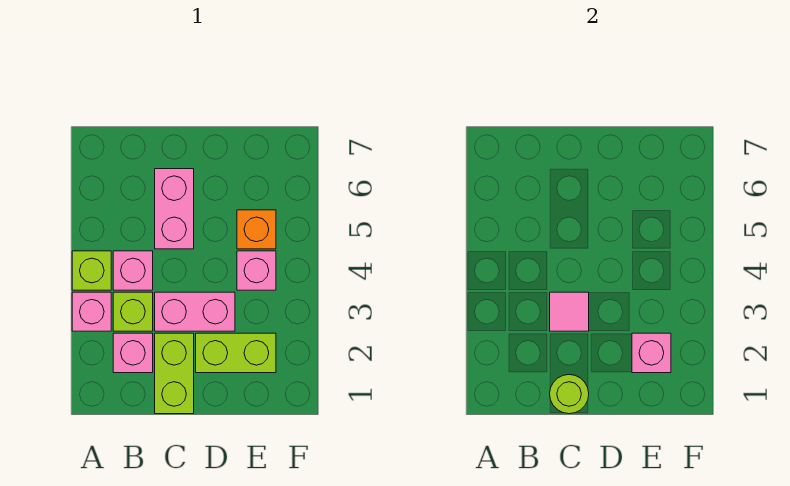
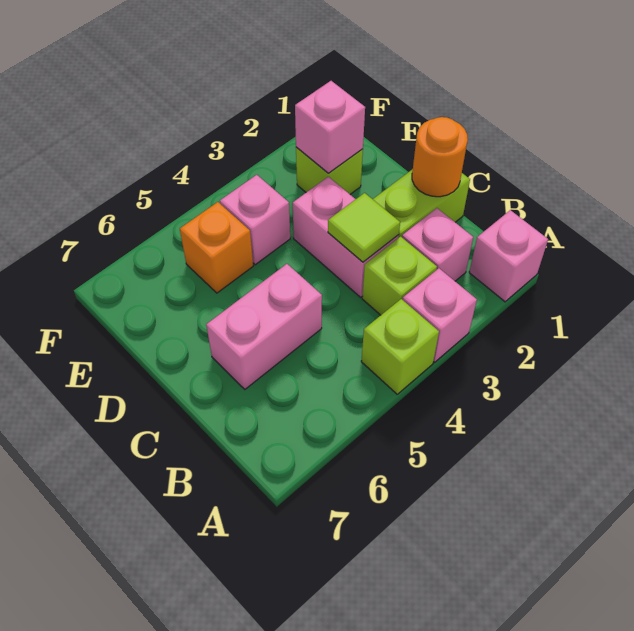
pink 1x1 brick [113,251,153,290] -> pink 1x1 brick moved to [469,210,548,302]
lime 1x1 round brick [550,375,589,414] -> orange 1x1 round brick [412,117,468,197]
pink 1x1 tile [550,292,589,331] -> lime 1x1 tile [328,193,400,262]
lime 1x2 brick [196,333,276,373] -> lime 1x1 brick [296,147,363,194]

